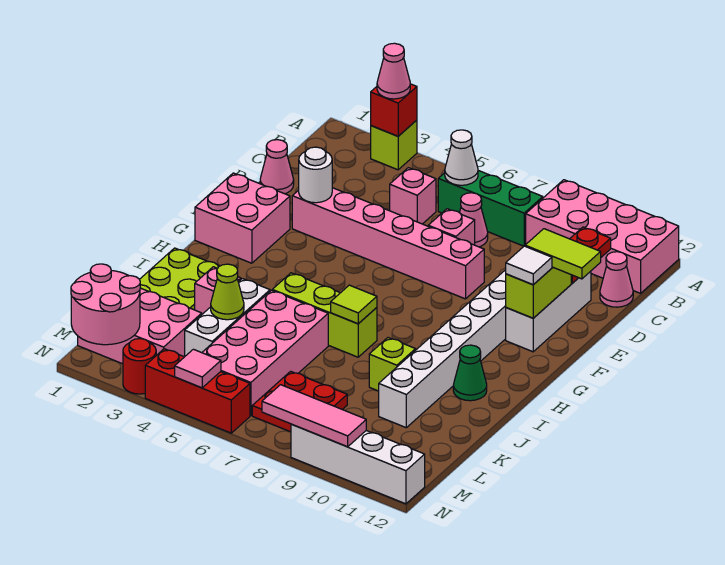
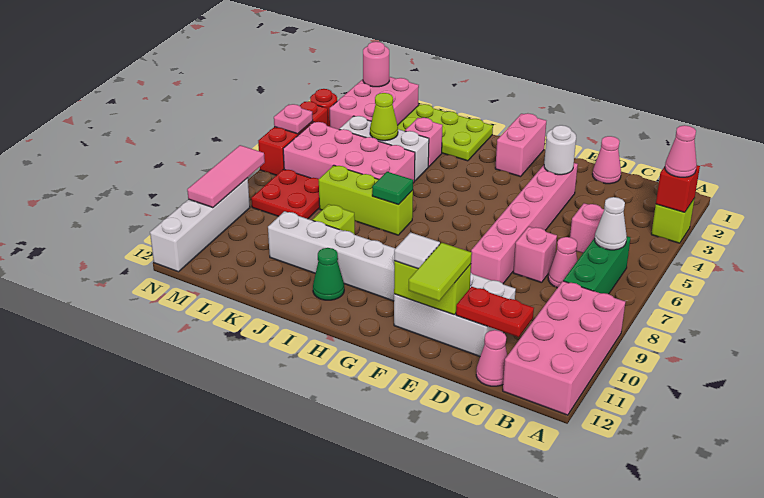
pink 2x2 brick [195,173,290,263] -> pink 1x2 brick [495,113,546,177]
lime 1x3 brick [272,273,377,357] -> lime 1x3 brick turned to [319,165,413,235]
lime 1x1 tile [331,285,377,324] -> green 1x1 tile [372,172,413,205]
pink 2x2 round brick [71,264,140,345] -> pink 1x1 round brick [363,42,389,87]
pink 1x1 tile [175,349,221,388] -> pink 1x1 plate [274,104,313,134]

